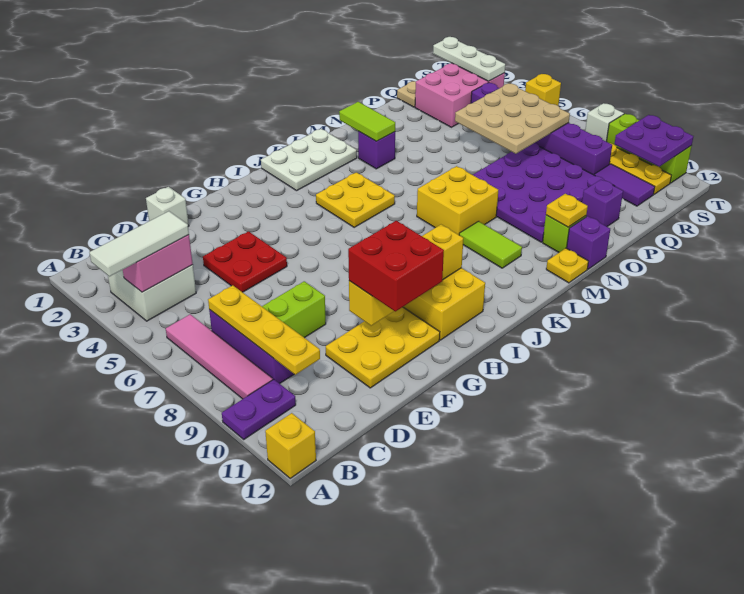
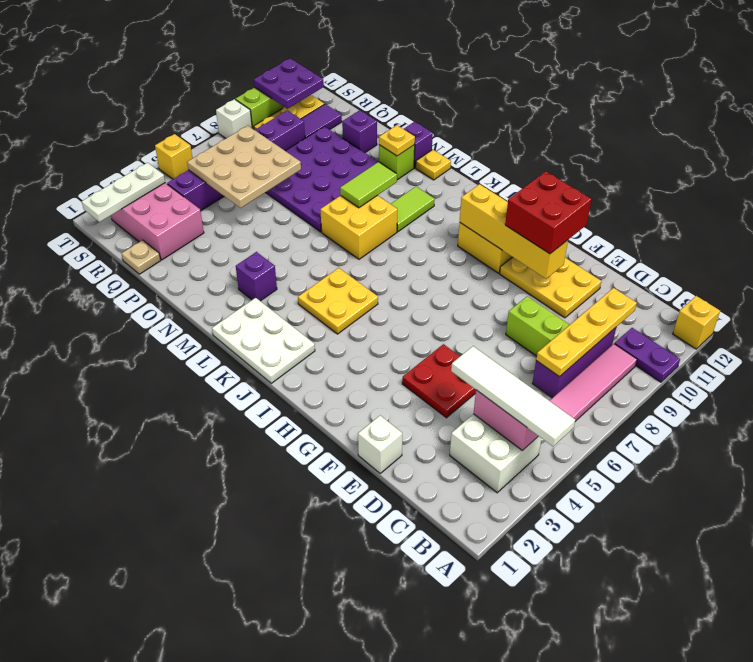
white 1x3 tile [89,211,189,277] -> white 1x4 tile [451,346,575,446]
lime 1x2 tile [339,102,395,141] -> lime 1x2 tile moved to [340,162,397,208]

